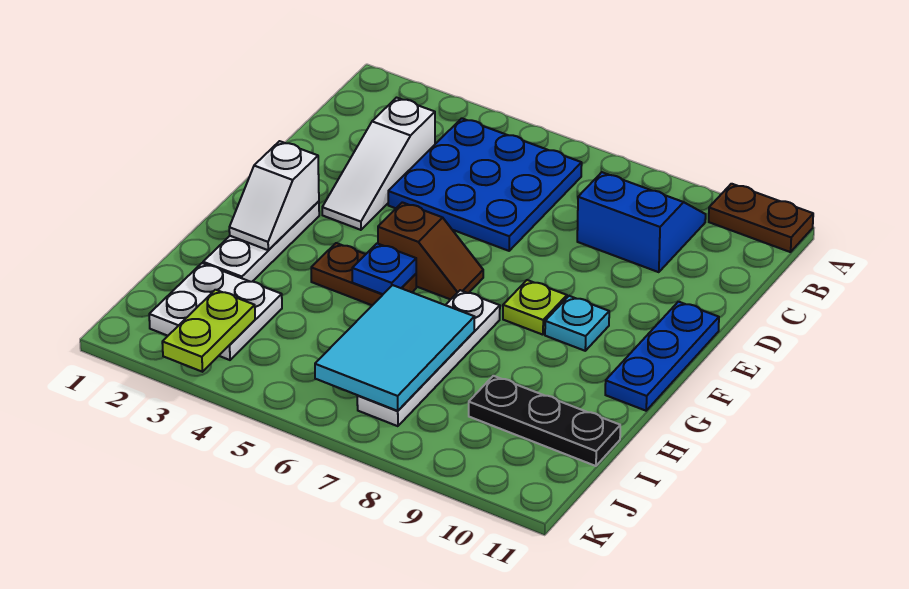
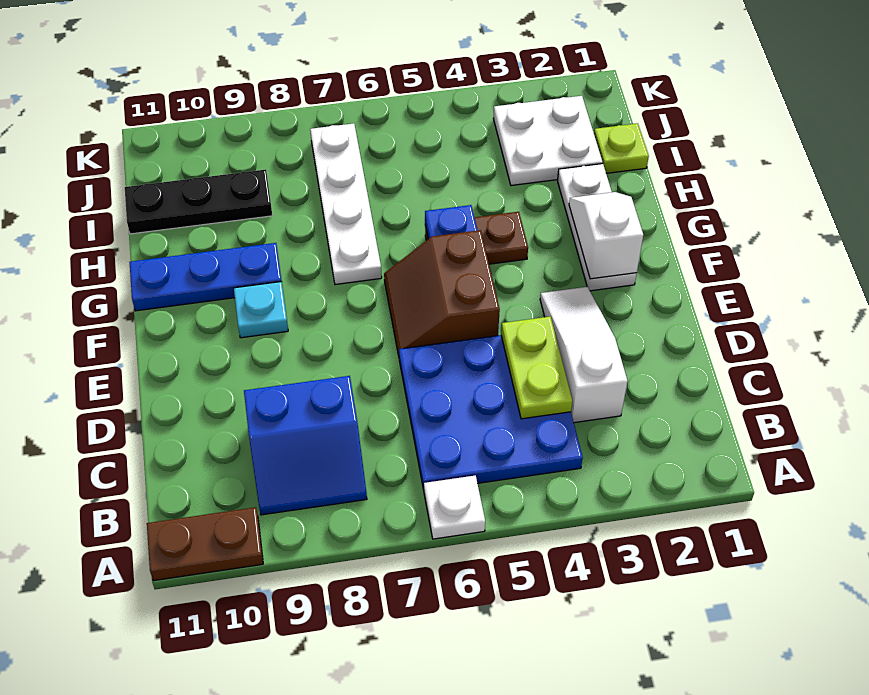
none -> white 1x1 plate [424,476,485,539]
blue 1x3 plate [605,302,719,411] -> blue 1x3 plate turned to [130,243,282,311]
brown 1x2 slope [378,202,483,299] -> brown 2x2 slope [384,230,500,356]
lime 1x1 plate [503,280,567,335] -> lime 1x1 plate moved to [594,123,649,173]
cyan 2x3 tile [315,285,474,411] -> none
lime 1x2 plate [162,290,255,372] -> lime 1x2 plate moved to [501,317,572,419]

